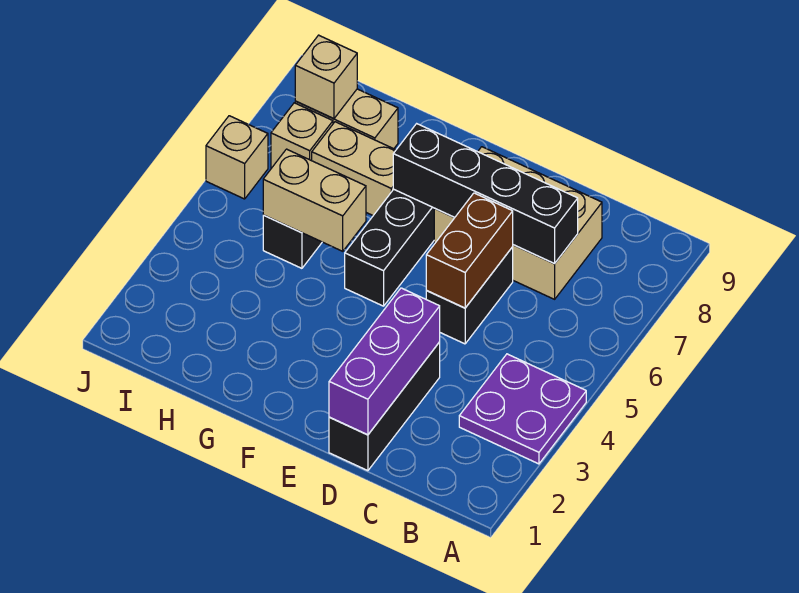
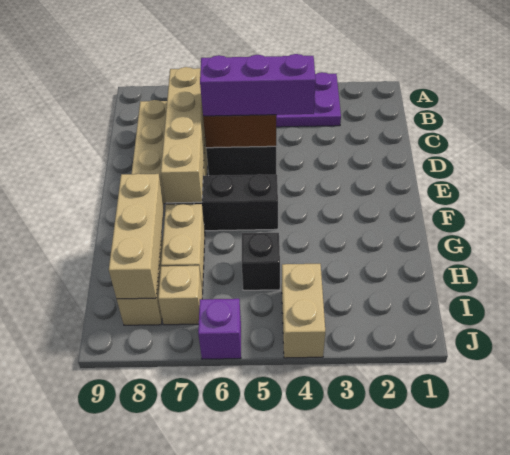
black 1x4 brick [393,124,578,263] -> tan 1x4 brick [161,67,205,203]
black 1x3 brick [329,342,440,471] -> none
purple 1x3 brick [329,288,440,435] -> purple 1x3 brick moved to [200,54,316,116]
tan 1x2 brick [263,149,366,251] -> tan 1x2 brick moved to [282,264,325,358]
tan 1x1 brick [295,35,357,119] -> tan 1x3 brick [109,174,164,299]
tan 1x1 brick [206,116,268,199] -> purple 1x1 brick [198,299,241,359]

